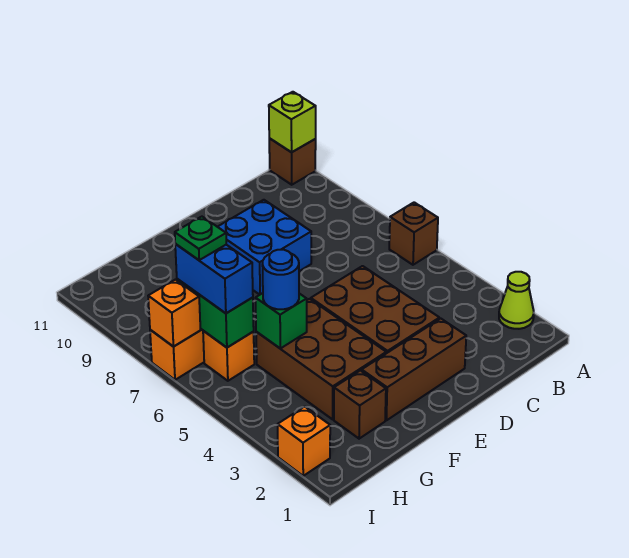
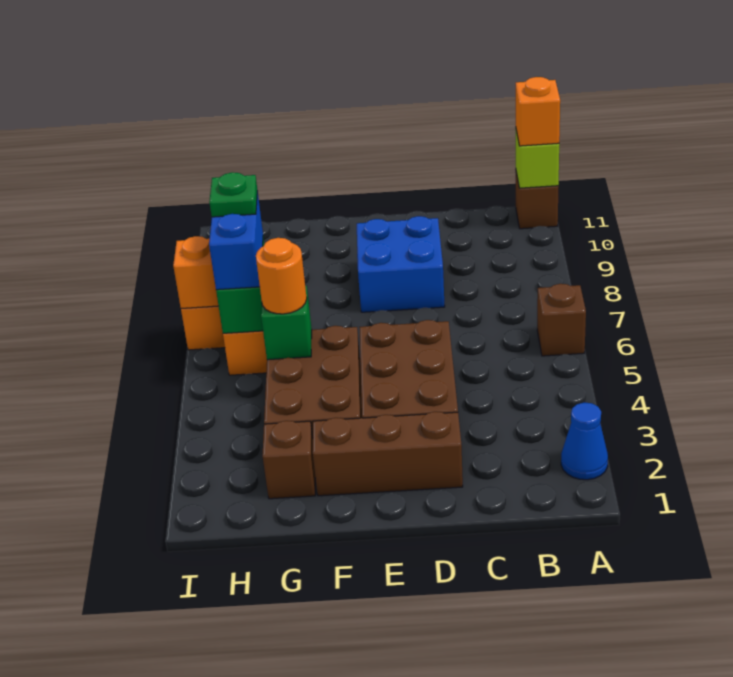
lime 1x1 cone [499,272,534,329] -> blue 1x1 cone [561,402,608,480]
blue 1x1 round brick [262,250,299,309] -> orange 1x1 round brick [256,238,307,314]
orange 1x1 brick [278,407,330,476] -> orange 1x1 brick moved to [516,77,560,146]

